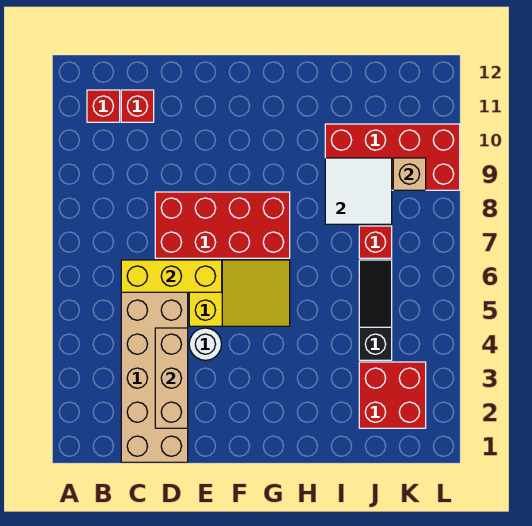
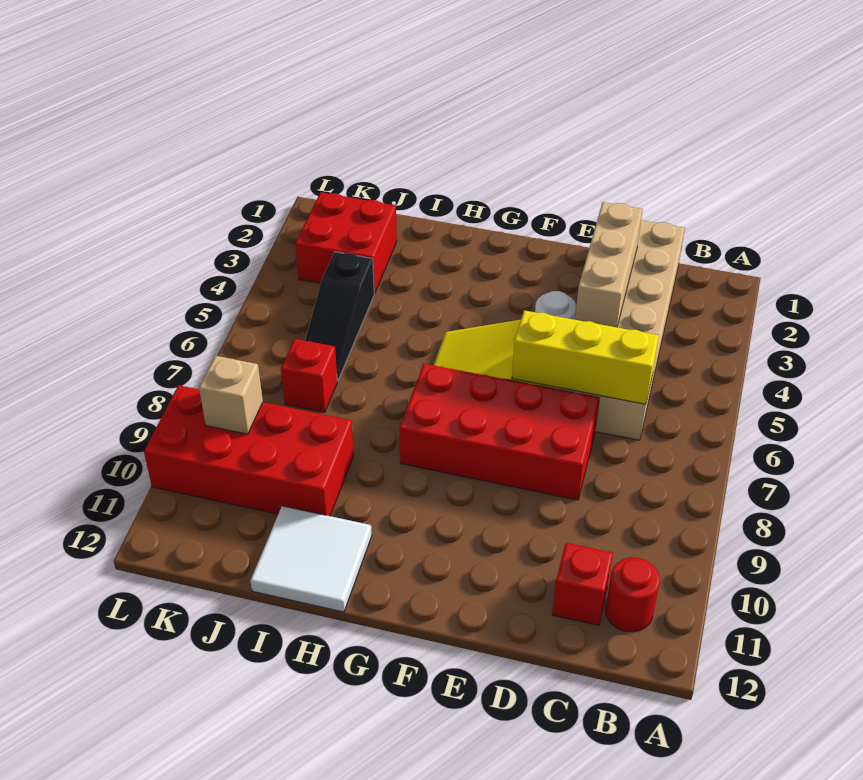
red 1x1 brick [87,90,120,122] -> red 1x1 round brick [606,558,660,632]
white 2x2 tile [325,158,392,224] -> white 2x2 tile moved to [250,506,372,612]

